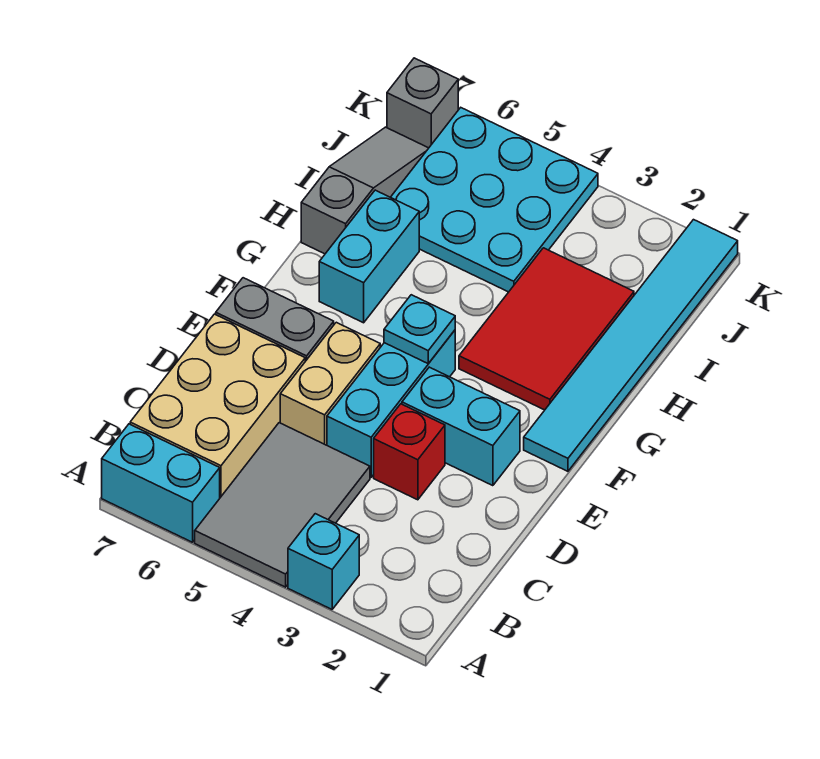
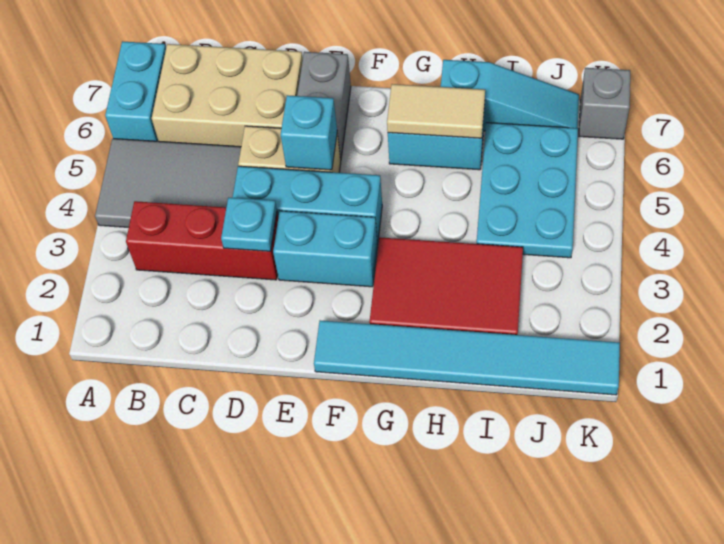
cyan 1x1 brick [288,514,359,609] -> cyan 1x1 brick moved to [281,95,337,170]
red 1x1 brick [374,404,445,500] -> red 1x3 brick [126,201,278,280]
cyan 1x2 brick [402,367,520,486] -> cyan 1x2 brick turned to [273,211,378,287]
cyan 1x1 plate [384,295,455,364] -> cyan 1x1 plate moved to [221,197,277,251]
none -> tan 1x2 tile [387,84,485,138]
grey 1x3 slope [301,127,428,254] -> cyan 1x3 slope [441,60,579,131]
cyan 3x3 plate [391,108,598,292] -> cyan 2x3 plate [477,123,578,258]

